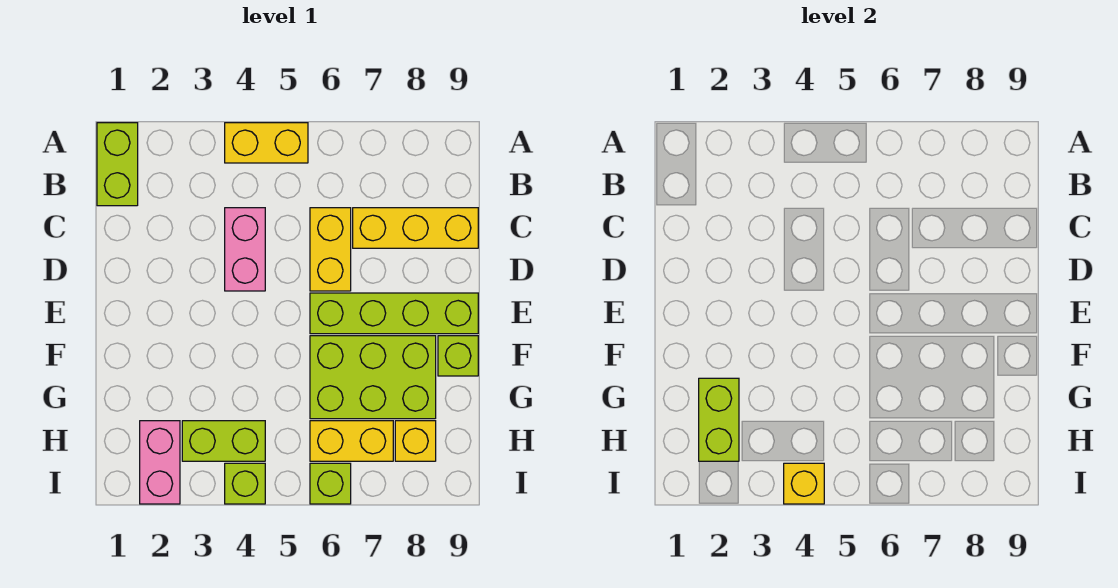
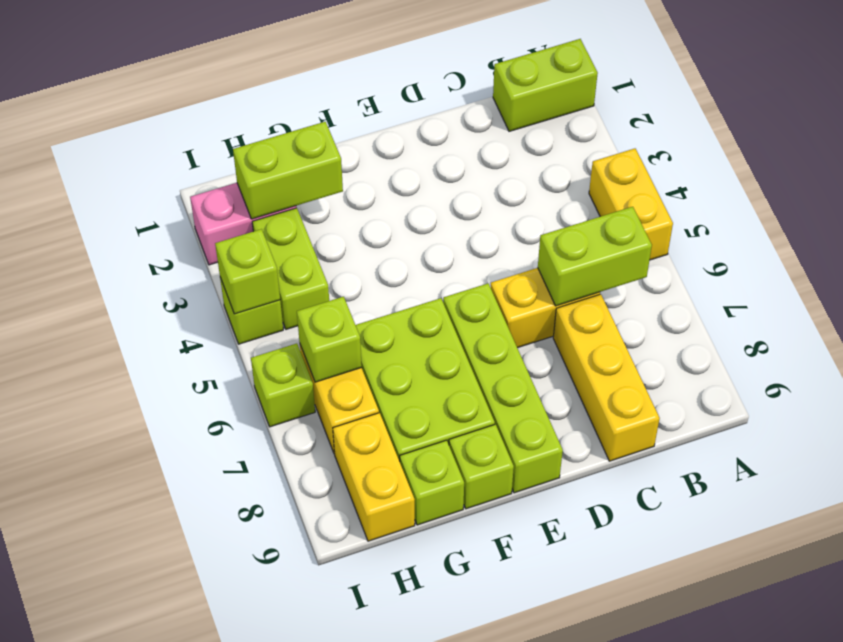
none -> lime 1x2 brick [538,207,652,306]
pink 1x2 brick [225,208,265,291] -> none
none -> lime 1x1 brick [400,440,464,525]
none -> lime 1x1 brick [297,297,362,382]
yellow 1x1 brick [395,421,436,461] -> yellow 1x2 brick [333,413,415,541]
yellow 1x1 brick [784,463,824,504] -> lime 1x1 brick [215,229,280,314]

